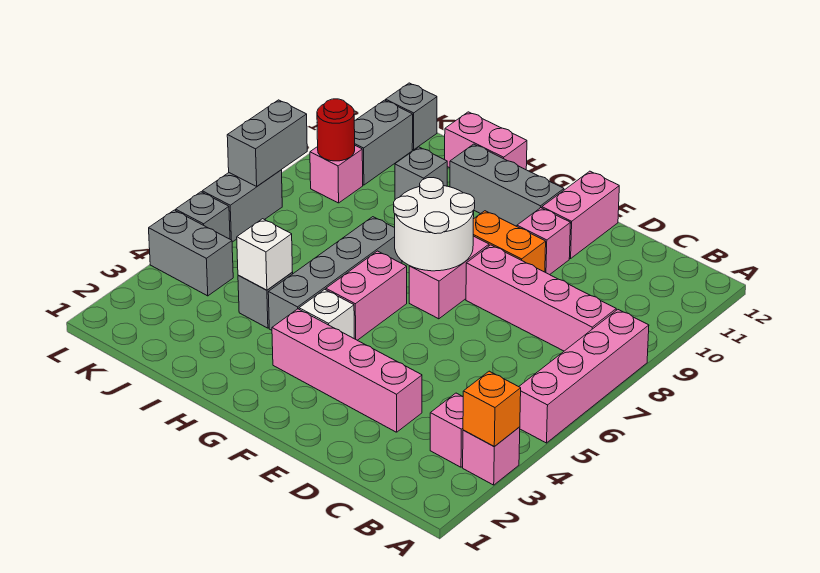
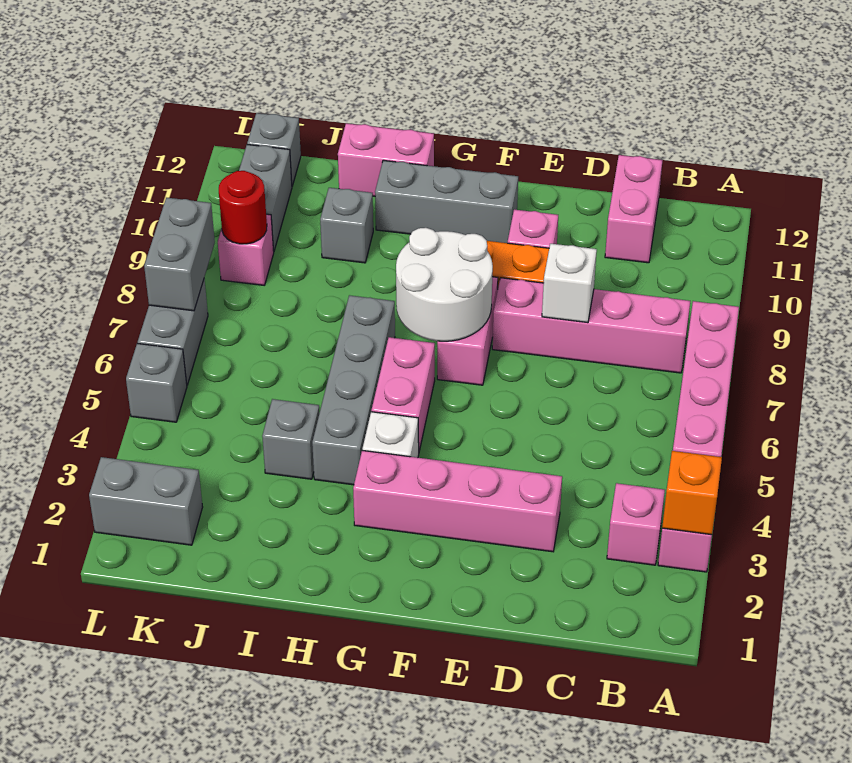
pink 1x2 brick [542,171,619,259] -> pink 1x2 brick moved to [605,155,662,263]
white 1x1 brick [237,219,292,290] -> white 1x1 brick moved to [542,244,597,323]
grey 1x2 brick [149,210,233,296] -> grey 1x2 brick moved to [89,457,203,545]

